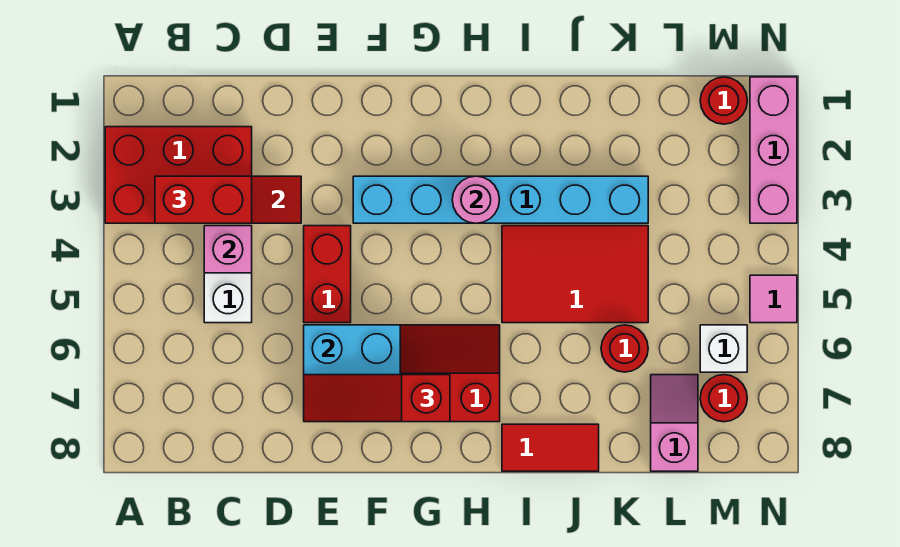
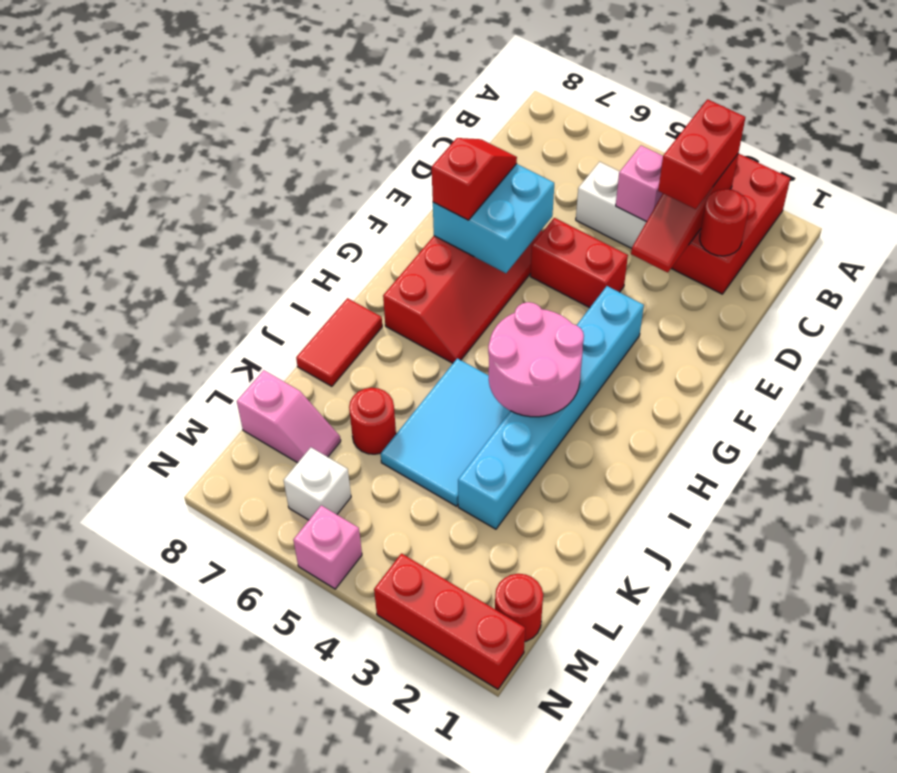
red 1x3 slope [304,375,450,422] -> red 1x2 slope [432,138,517,220]
pink 1x1 round brick [452,176,499,223] -> pink 2x2 round brick [488,302,584,417]
red 2x3 tile [502,226,648,323] -> cyan 2x3 tile [381,358,510,506]
red 1x1 round brick [700,375,747,422] -> red 1x1 round brick moved to [700,189,749,256]
pink 1x3 brick [750,77,797,223] -> red 1x3 brick [374,553,525,689]
pink 1x1 tile [750,275,797,323] -> pink 1x1 brick [293,505,362,589]

